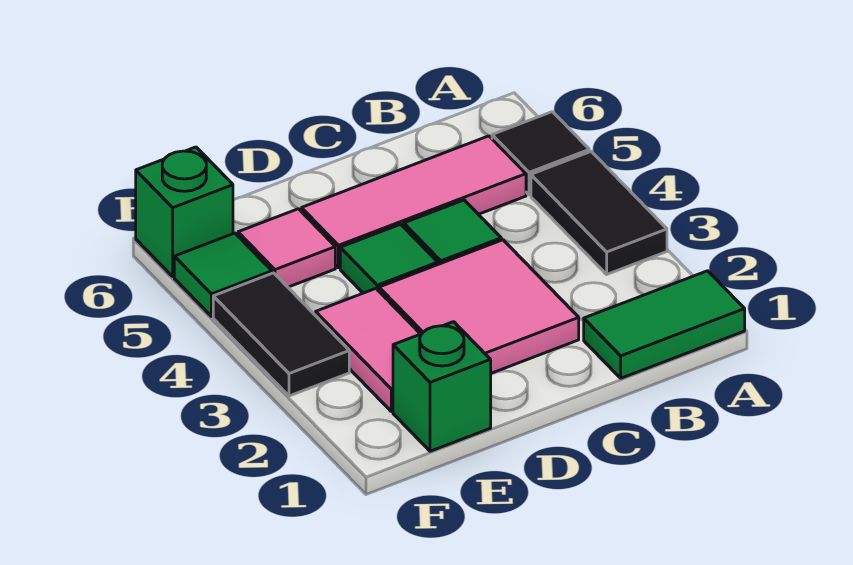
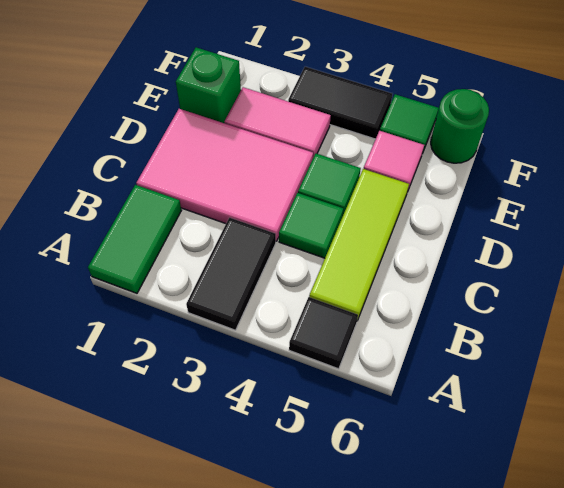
black 1x2 tile [531,152,667,274] -> black 1x2 tile turned to [186,218,276,330]
pink 1x3 tile [302,136,526,268] -> lime 1x3 tile [309,169,409,321]
pink 2x2 tile [379,240,579,373] -> pink 2x3 tile [136,109,313,241]
green 1x1 brick [136,147,233,276] -> green 1x1 round brick [431,89,489,163]

